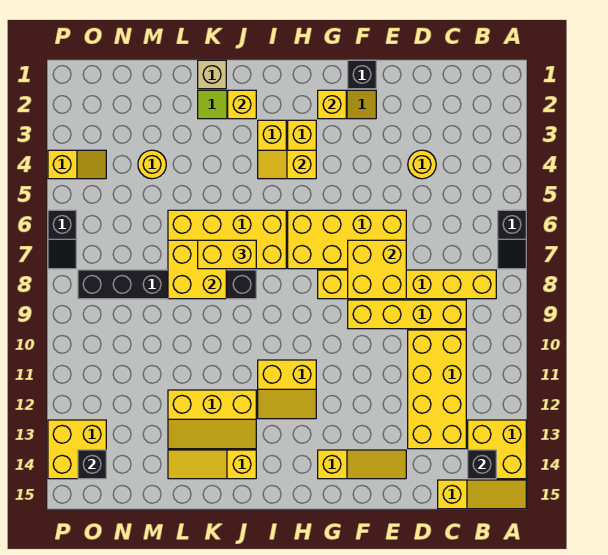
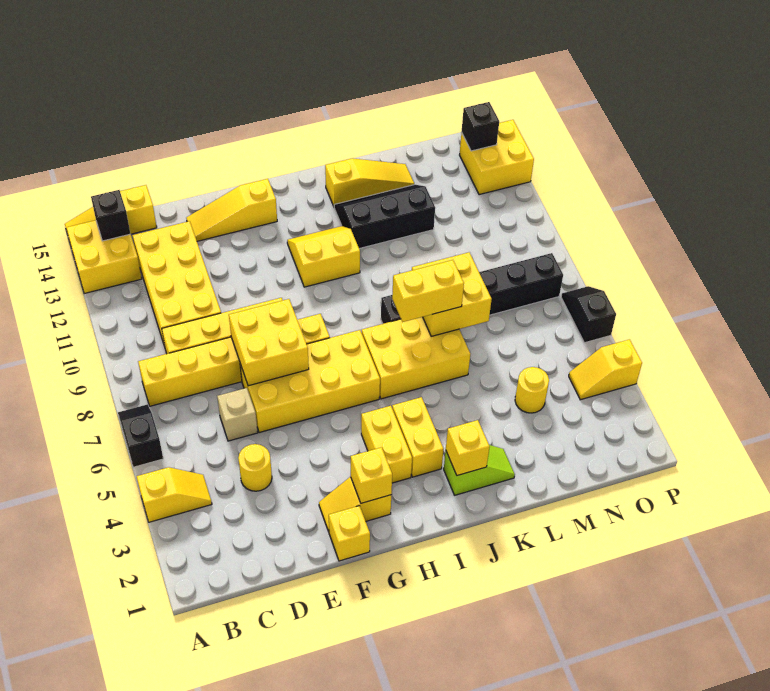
black 1x1 brick [348,60,376,89] -> yellow 1x1 brick [329,506,370,561]
yellow 1x2 slope [258,150,316,179] -> yellow 1x2 slope moved to [137,467,212,522]
yellow 2x4 brick [168,210,286,269] -> yellow 2x3 brick [361,317,470,399]
yellow 2x3 slope [168,390,256,449] -> black 2x3 slope [334,185,435,249]
tan 1x1 brick [198,60,226,89] -> tan 1x1 brick moved to [217,388,258,441]

